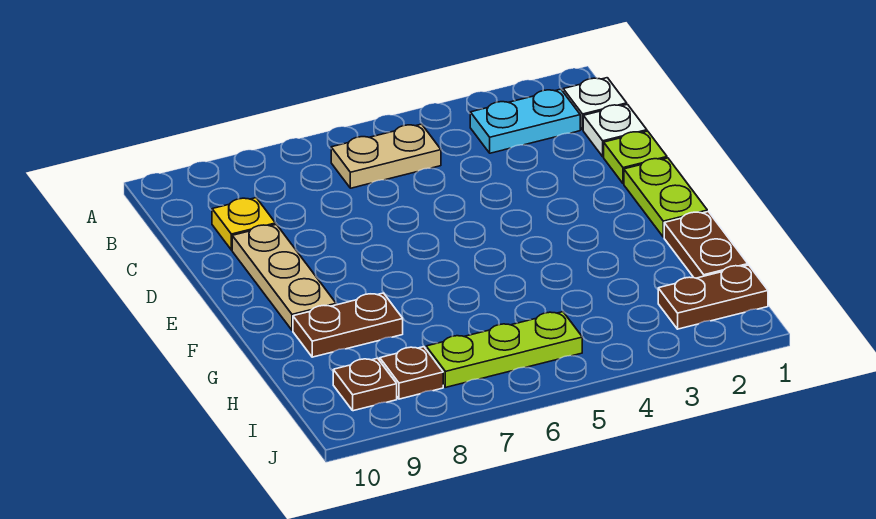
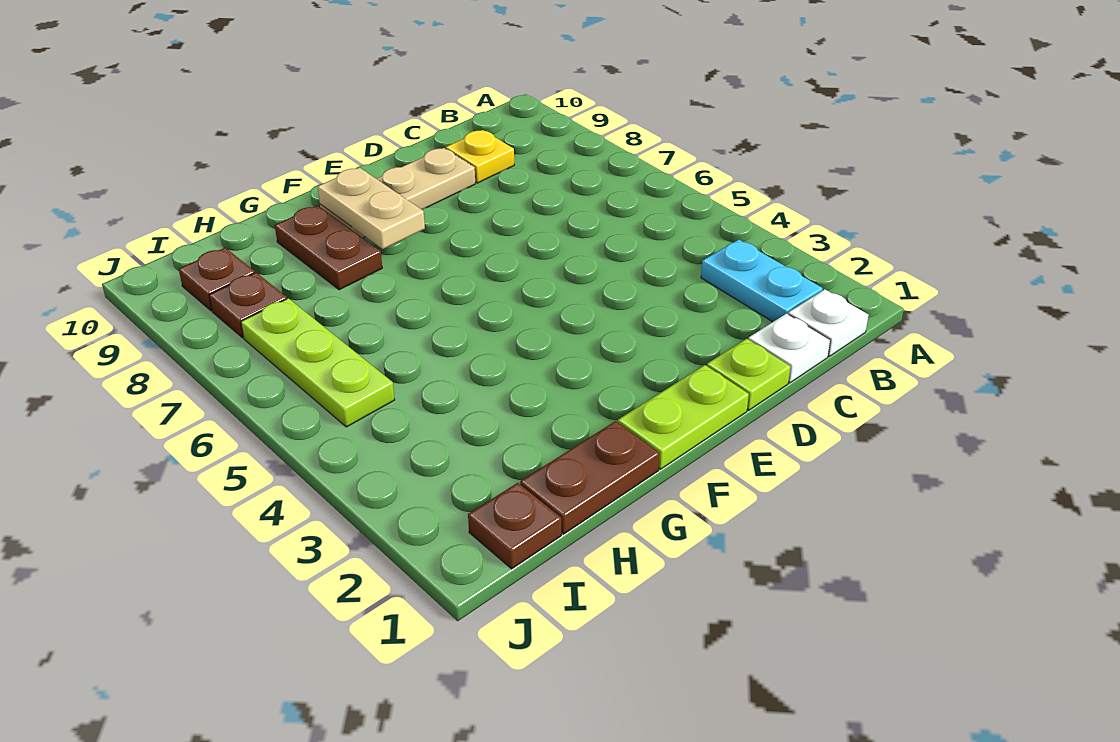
tan 1x2 plate [331,124,441,188] -> tan 1x2 plate moved to [318,168,425,249]
brown 1x2 plate [658,265,768,329] -> brown 1x1 plate [468,483,561,569]

